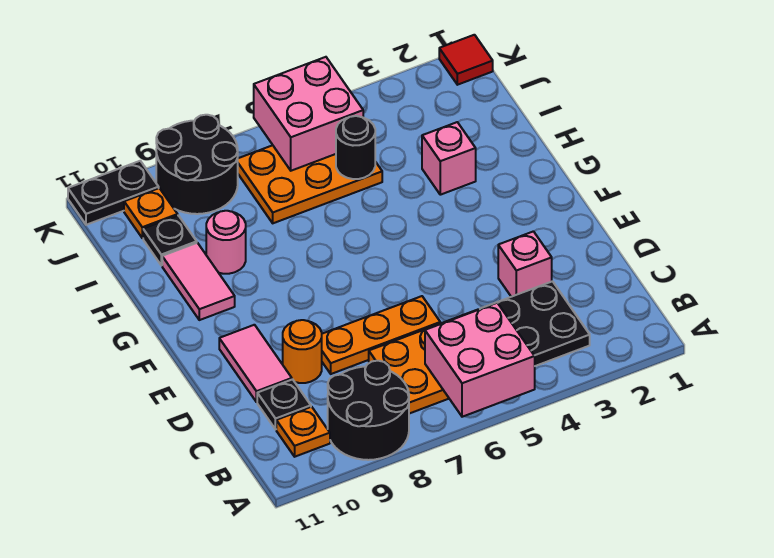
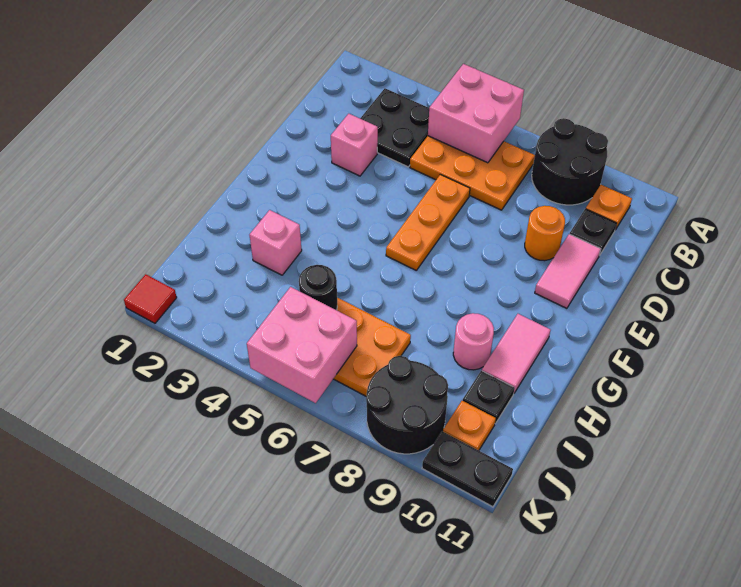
orange 1x3 plate [322,296,440,374] -> orange 1x3 plate turned to [386,174,470,270]

